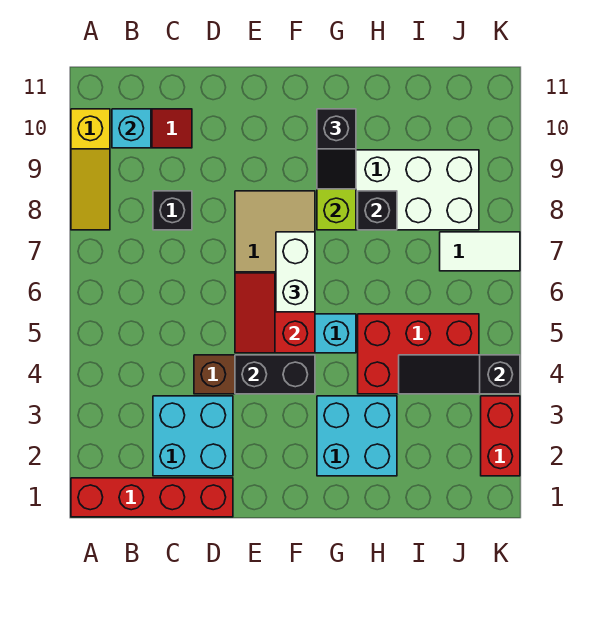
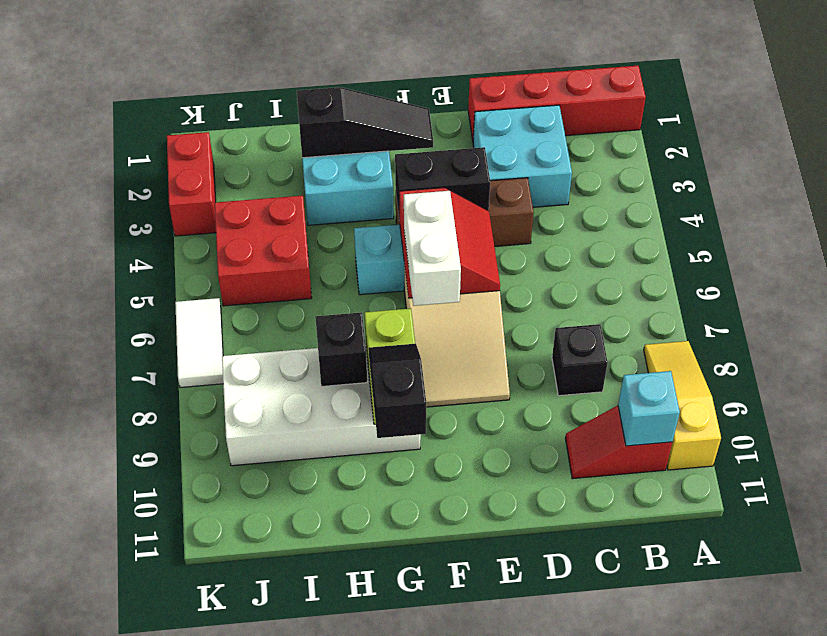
red 2x3 brick [358,314,479,394] -> red 2x2 brick [215,196,312,306]
black 1x3 slope [399,355,520,394] -> black 1x3 slope moved to [297,87,433,158]
white 1x2 tile [440,232,520,271] -> white 1x2 tile turned to [175,298,223,388]

